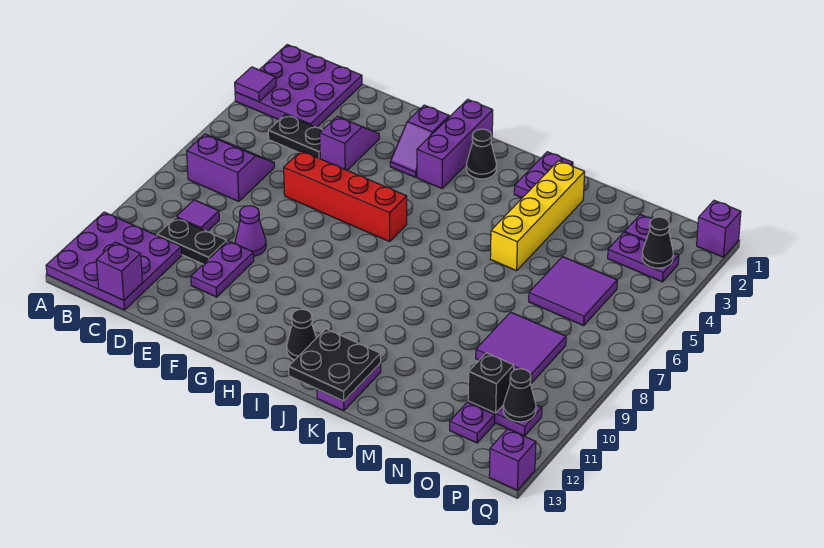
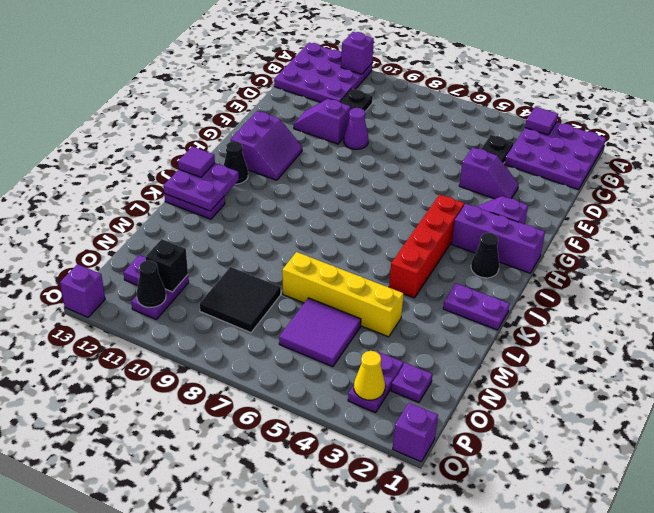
purple 2x2 slope [187,134,274,201] -> purple 2x2 slope moved to [231,111,302,180]
purple 1x1 tile [176,200,219,231] -> purple 1x1 tile moved to [178,146,215,177]
purple 1x1 brick [96,242,143,300] -> purple 1x1 brick moved to [341,32,374,74]
red 1x4 brick [284,151,407,241] -> red 1x4 brick moved to [389,195,464,298]
purple 1x2 plate [191,241,254,297] -> purple 1x2 slope [294,99,351,144]
black 2x2 plate [289,329,381,401] -> purple 2x2 plate [164,163,239,211]
yellow 1x4 brick [490,161,585,271] -> yellow 1x4 brick moved to [282,252,404,337]
purple 2x2 tile [476,312,566,383] -> black 2x2 tile [200,267,281,333]
black 1x1 cone [642,217,673,268] -> yellow 1x1 cone [354,351,385,400]

